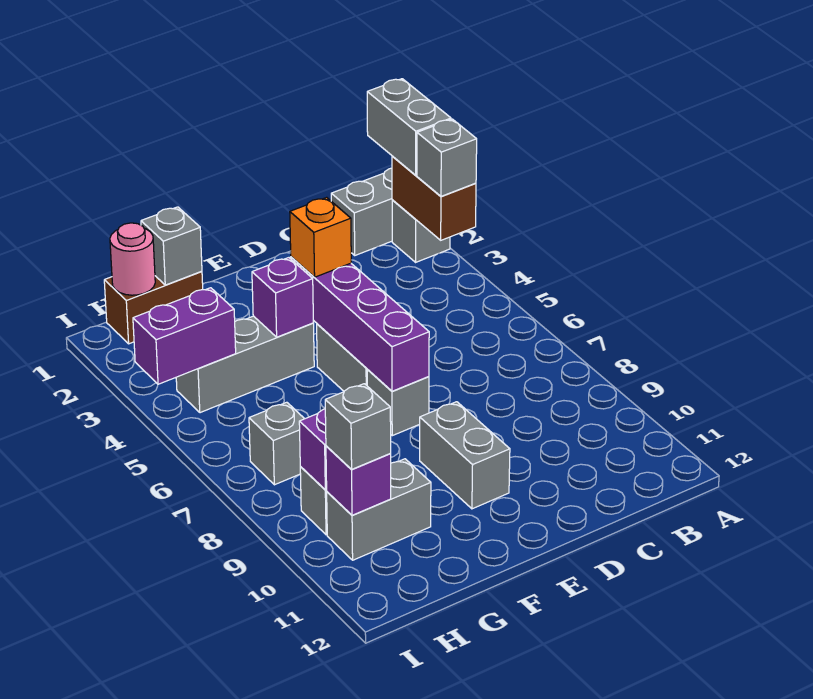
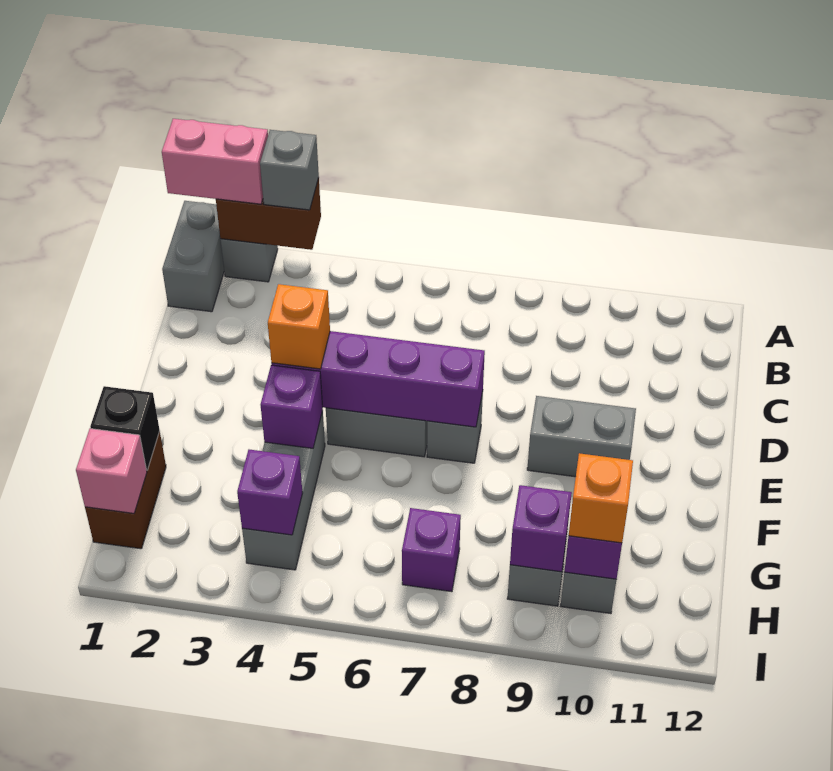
grey 1x2 brick [367,79,451,175] -> pink 1x2 brick [162,119,268,204]
grey 1x1 brick [141,207,202,285] -> black 1x1 brick [90,386,160,470]
pink 1x1 round brick [110,223,155,295] -> pink 1x1 brick [76,428,147,513]
purple 1x2 brick [133,288,236,384] -> purple 1x1 brick [237,450,302,535]
grey 1x1 brick [249,402,304,485] -> purple 1x1 brick [402,508,461,592]
grey 1x1 brick [325,384,391,470] -> orange 1x1 brick [569,453,633,543]

